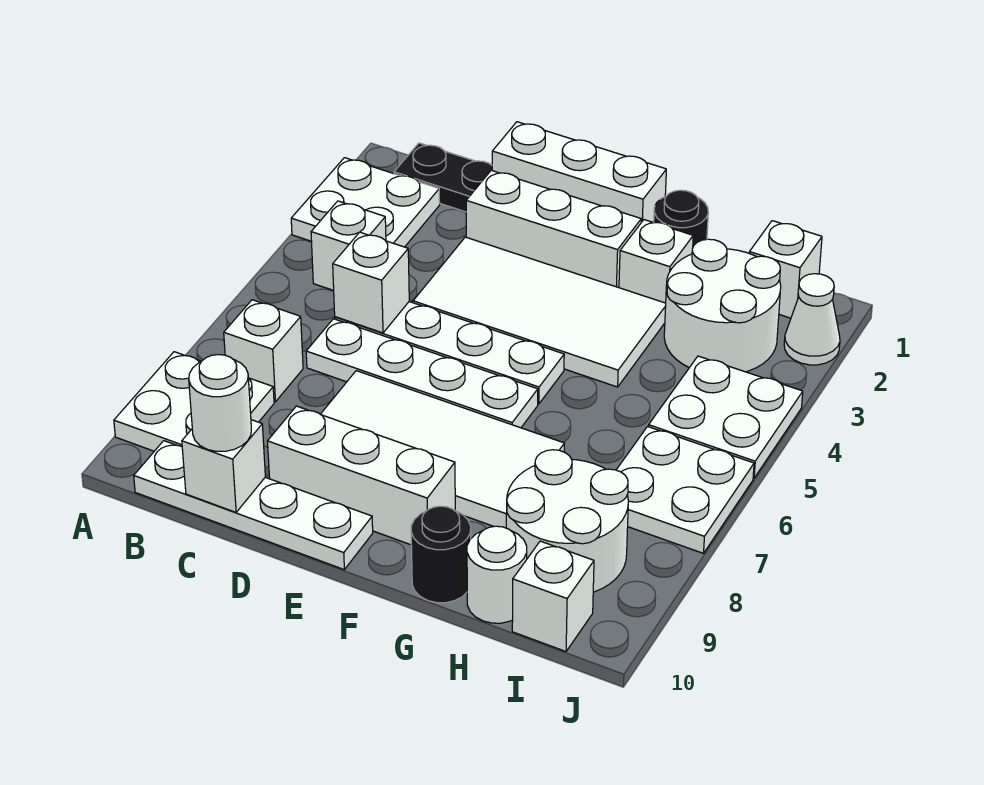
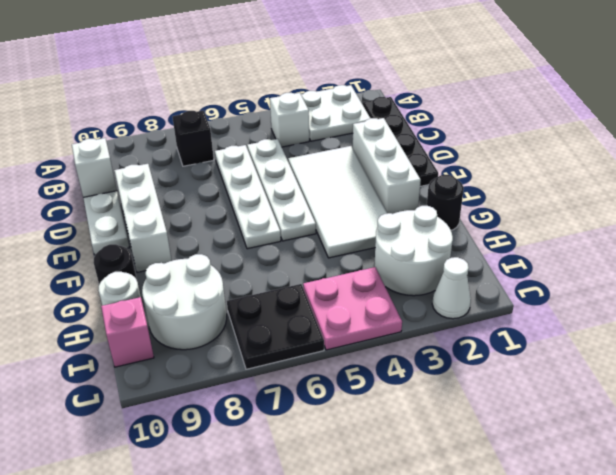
white 2x2 plate [114,352,274,451] -> none
white 1x1 brick [224,300,303,402] -> black 1x1 brick [172,110,214,166]
white 1x1 brick [333,232,409,333] -> none
white 1x1 round brick [189,355,251,451] -> none
white 1x3 brick [492,122,666,223] -> none
white 2x4 tile [321,371,565,528] -> none
white 1x1 brick [619,220,693,303] -> none
white 1x1 brick [749,221,822,318] -> none
white 2x2 plate [649,356,803,478] -> pink 2x2 plate [303,267,402,350]
white 2x2 plate [617,427,754,553] -> black 2x2 plate [227,284,324,369]
white 1x1 brick [512,541,594,651] -> pink 1x1 brick [101,297,154,367]

